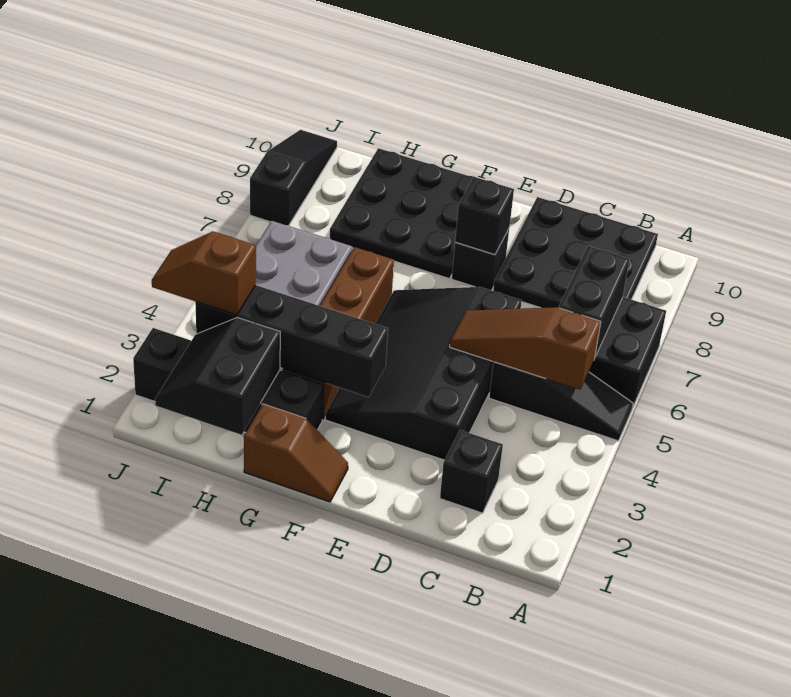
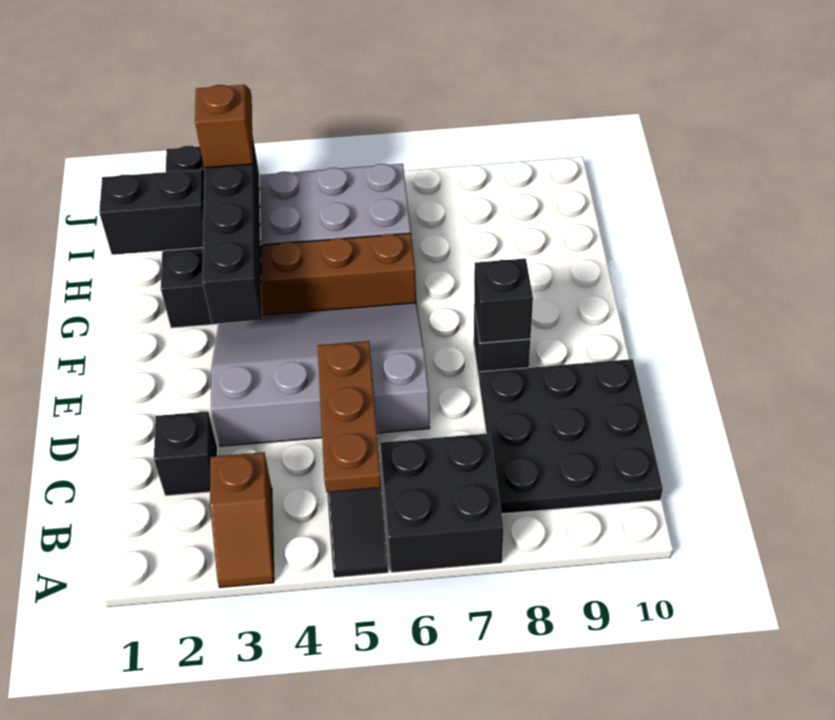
brown 1x3 slope [450,307,601,390] -> brown 1x3 plate [318,341,381,492]
black 1x2 brick [559,246,630,357] -> none
black 3x4 slope [325,287,522,460] -> grey 3x4 slope [211,303,430,446]
brown 1x2 slope [244,404,348,502] -> brown 1x2 slope moved to [210,452,274,588]
black 3x3 plate [330,148,474,279] -> none
black 1x3 slope [250,130,337,225] -> none

